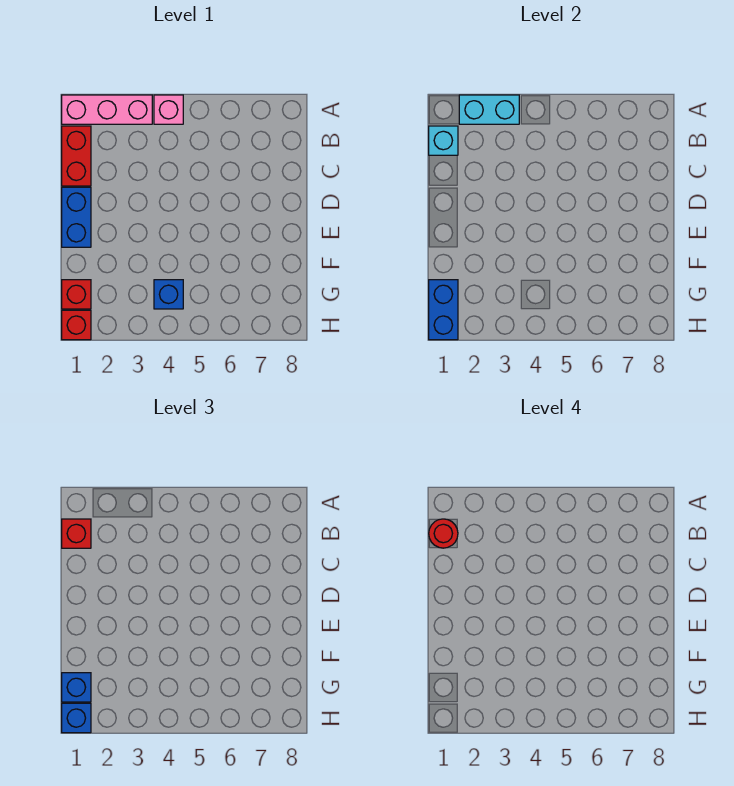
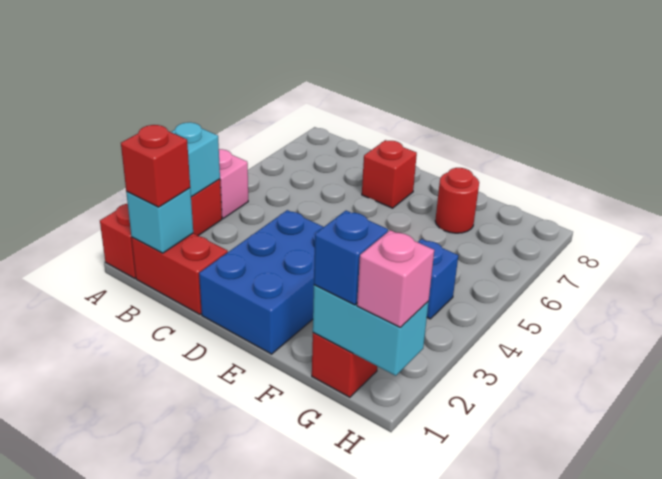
pink 1x3 brick [62,95,152,124] -> red 1x3 brick [100,179,222,278]
red 1x1 round brick [429,519,458,548] -> red 1x1 round brick moved to [435,168,479,233]
blue 1x2 brick [62,187,91,247] -> blue 2x3 brick [199,210,323,354]
blue 1x2 brick [429,280,458,340] -> cyan 1x2 brick [313,285,428,376]
red 1x1 brick [62,310,91,340] -> red 1x1 brick moved to [362,140,417,208]
blue 1x1 brick [62,703,91,733] -> pink 1x1 brick [357,230,434,328]

